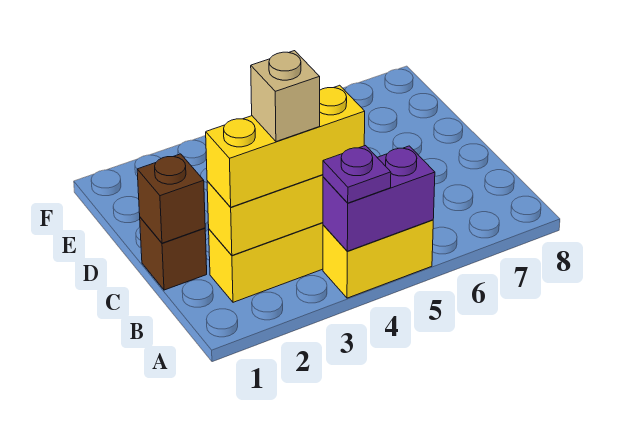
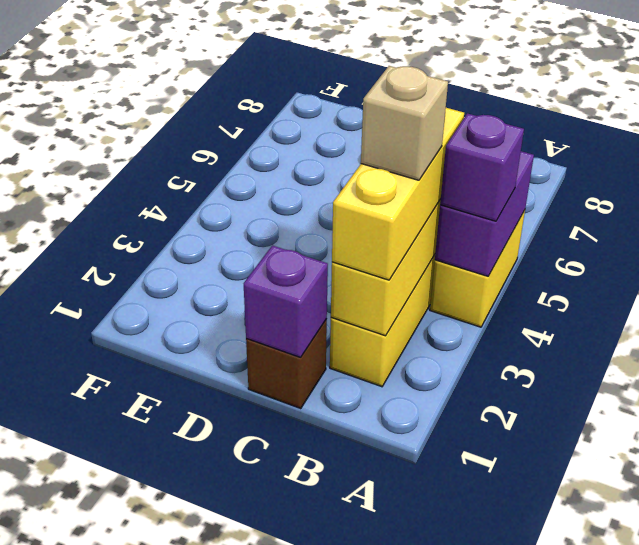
purple 1x1 plate [323,146,391,203] -> purple 1x1 brick [440,113,524,221]
brown 1x1 brick [137,154,205,243] -> purple 1x1 brick [244,246,328,357]

